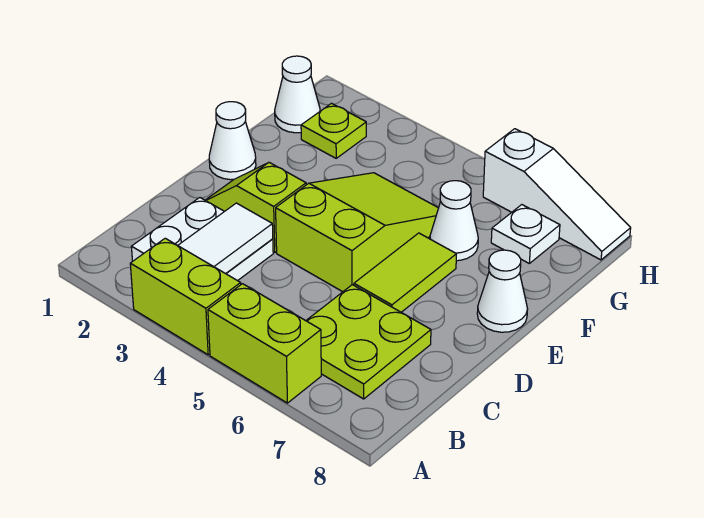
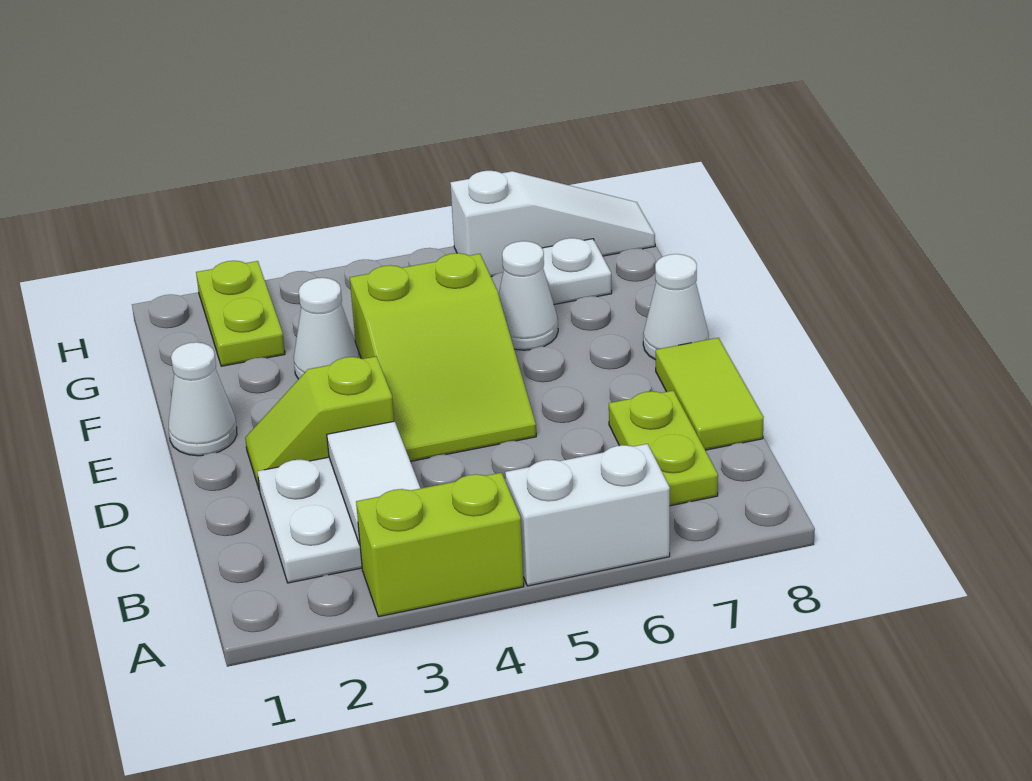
lime 1x2 brick [208,284,321,403] -> white 1x2 brick [505,444,670,586]
lime 2x2 plate [306,285,431,399] -> lime 1x2 plate [609,391,718,506]
lime 2x3 slope [276,173,438,292] -> lime 2x3 slope turned to [350,253,536,461]
lime 1x2 tile [354,233,456,312] -> lime 1x2 tile moved to [656,338,764,450]
white 1x1 cone [275,56,320,133] -> white 1x1 cone moved to [294,278,359,379]
lime 1x1 plate [301,103,366,158] -> lime 1x2 plate [196,261,285,366]

